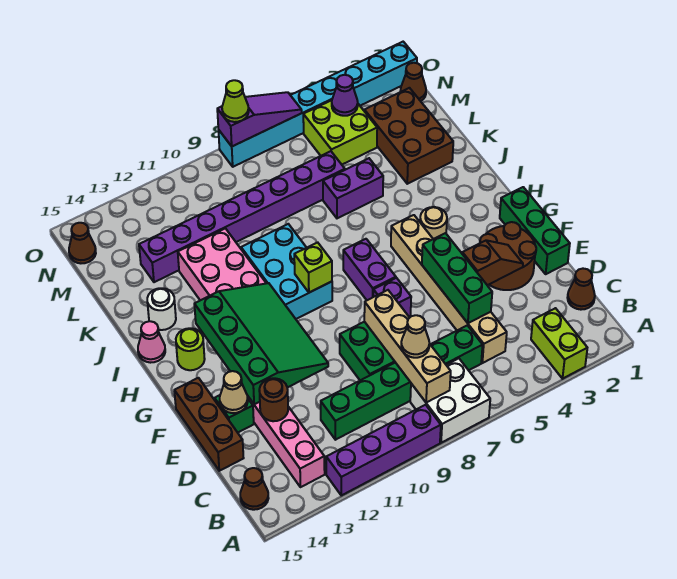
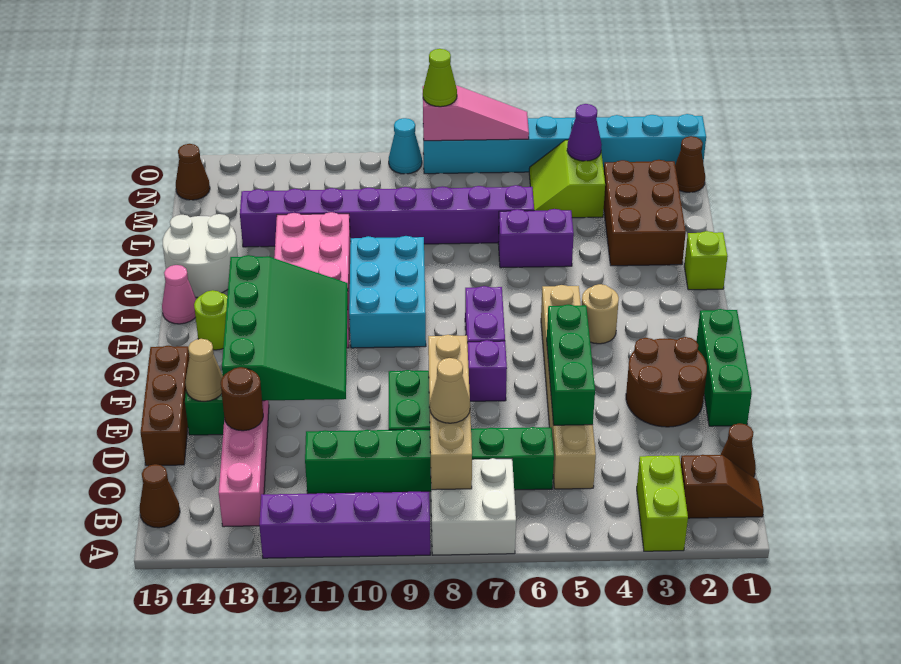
brown 1x2 slope [462,240,523,285] -> brown 1x2 slope moved to [681,455,764,518]
lime 1x1 brick [294,242,332,293] -> lime 1x1 brick moved to [684,231,728,290]
white 1x1 round brick [147,288,176,330] -> white 2x2 round brick [163,214,238,298]
lime 2x2 brick [303,100,377,164] -> lime 2x2 slope [529,140,605,218]
purple 1x3 slope [217,92,302,146] -> pink 1x3 slope [423,86,529,141]
none -> cyan 1x1 cone [389,118,422,174]

